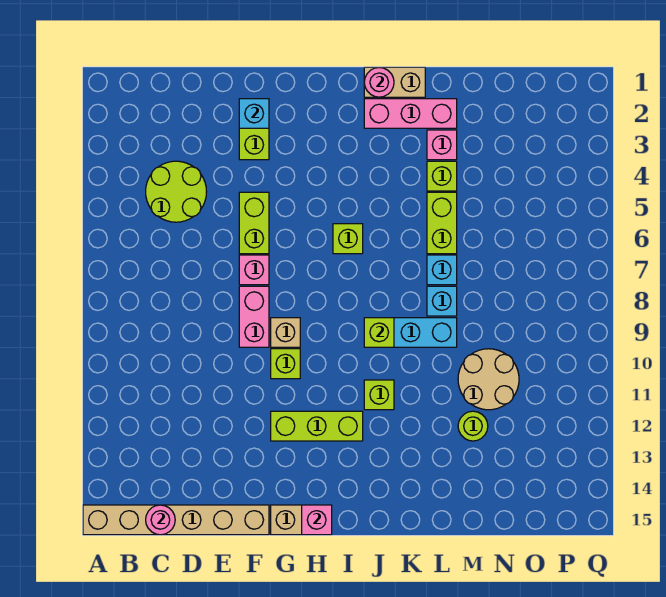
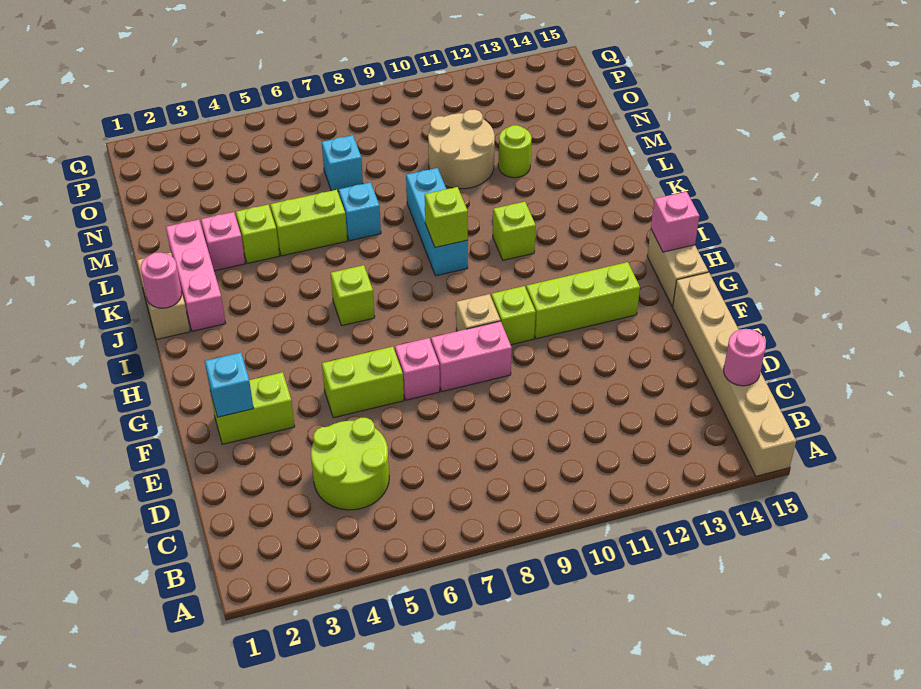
lime 1x3 brick [271,411,363,441] -> lime 1x3 brick turned to [526,262,640,339]
cyan 1x1 brick [427,286,457,316] -> cyan 1x1 brick moved to [322,135,363,191]

